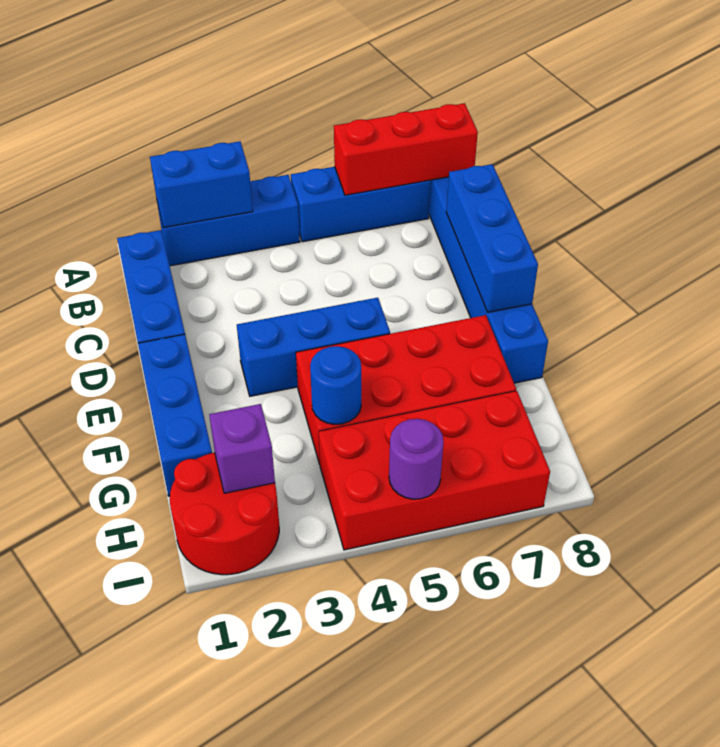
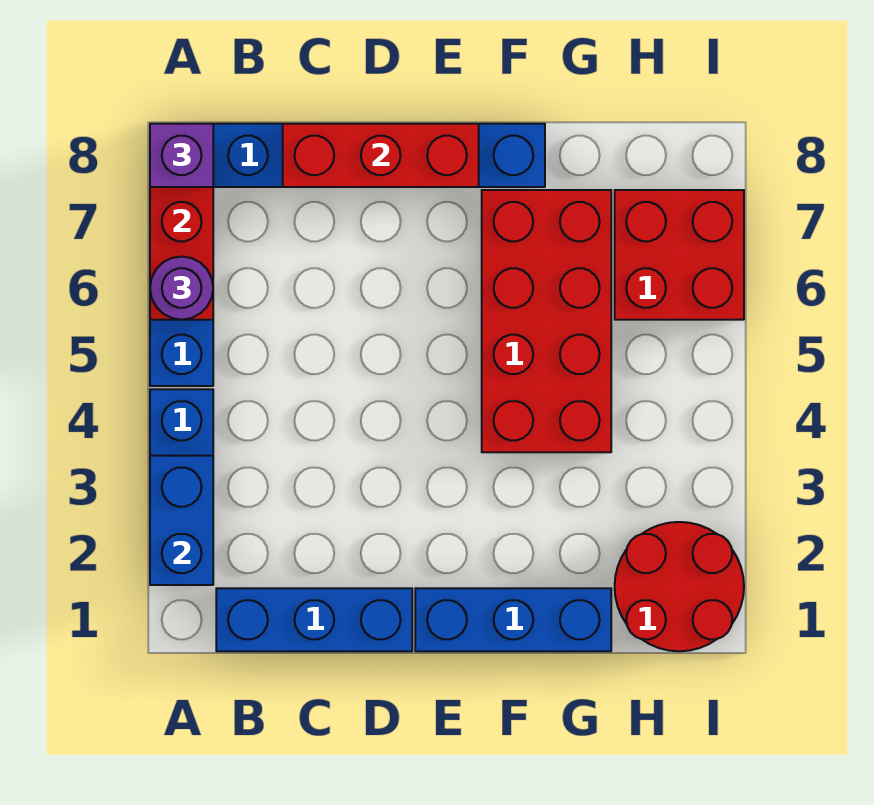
blue 1x3 brick [446,164,538,312] -> red 1x3 brick [283,124,479,187]
blue 1x3 brick [237,298,390,396] -> none
blue 1x1 round brick [310,346,361,424] -> none
purple 1x1 brick [209,404,275,493] -> purple 1x1 brick moved to [150,124,213,187]
red 2x4 brick [319,391,550,550] -> red 2x2 brick [615,190,744,320]
purple 1x1 round brick [389,419,444,499] -> purple 1x1 round brick moved to [150,257,213,320]

